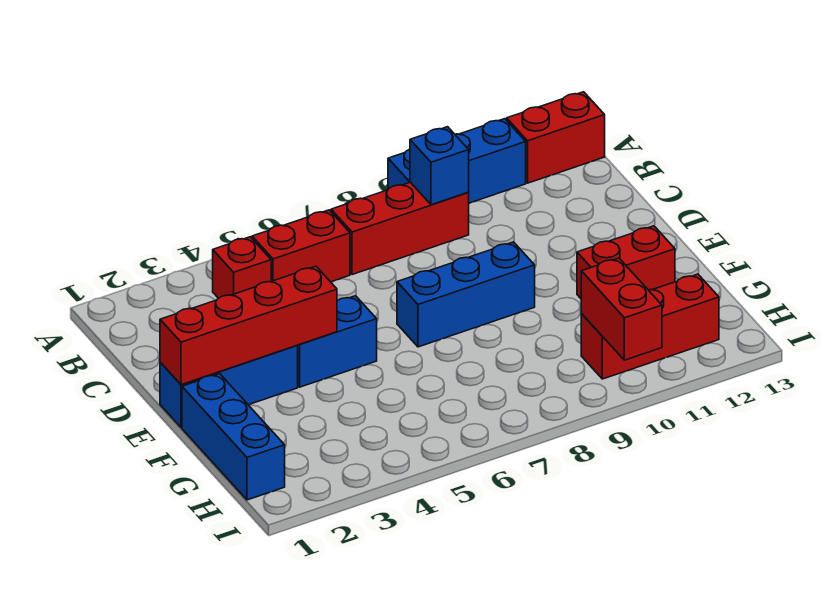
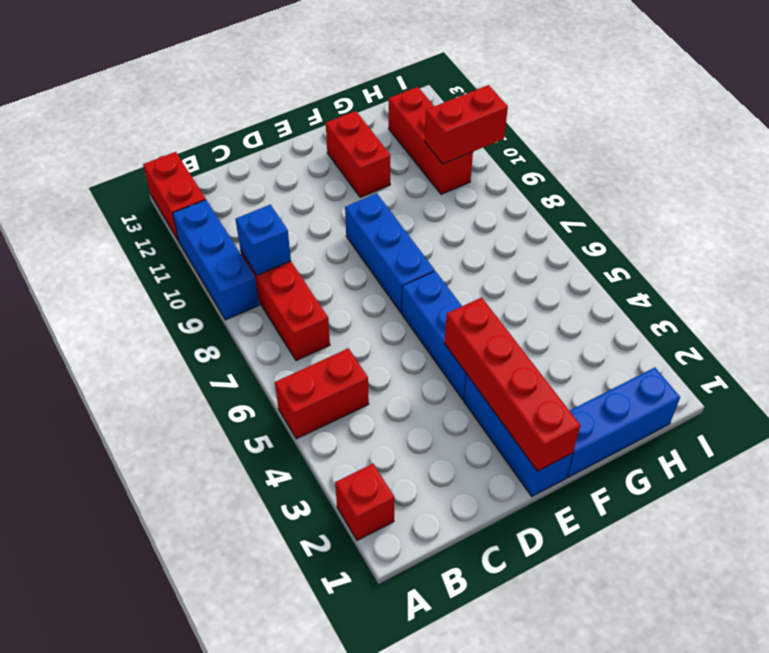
red 1x1 brick [213,237,271,298] -> red 1x1 brick moved to [335,464,394,540]
red 1x2 brick [252,210,350,282] -> red 1x2 brick turned to [275,348,369,439]
blue 1x2 brick [297,296,377,387] -> blue 1x3 brick [402,271,467,400]

